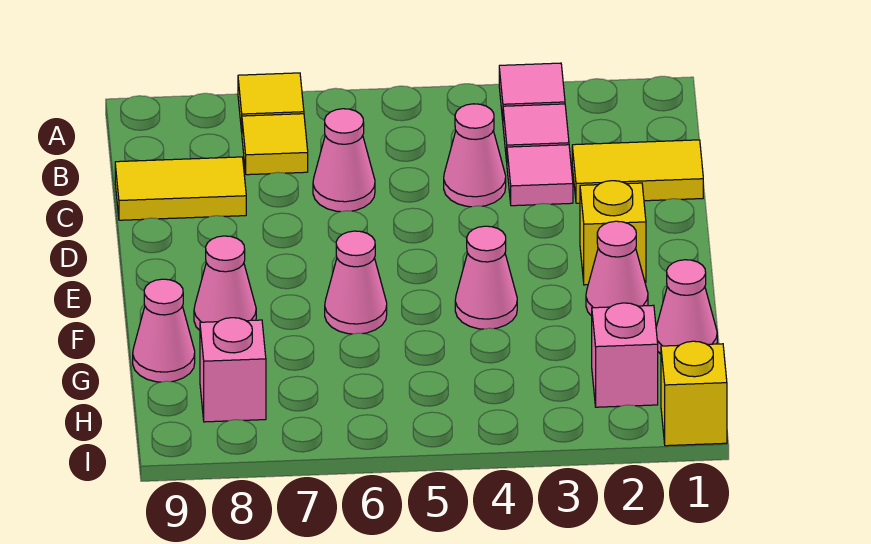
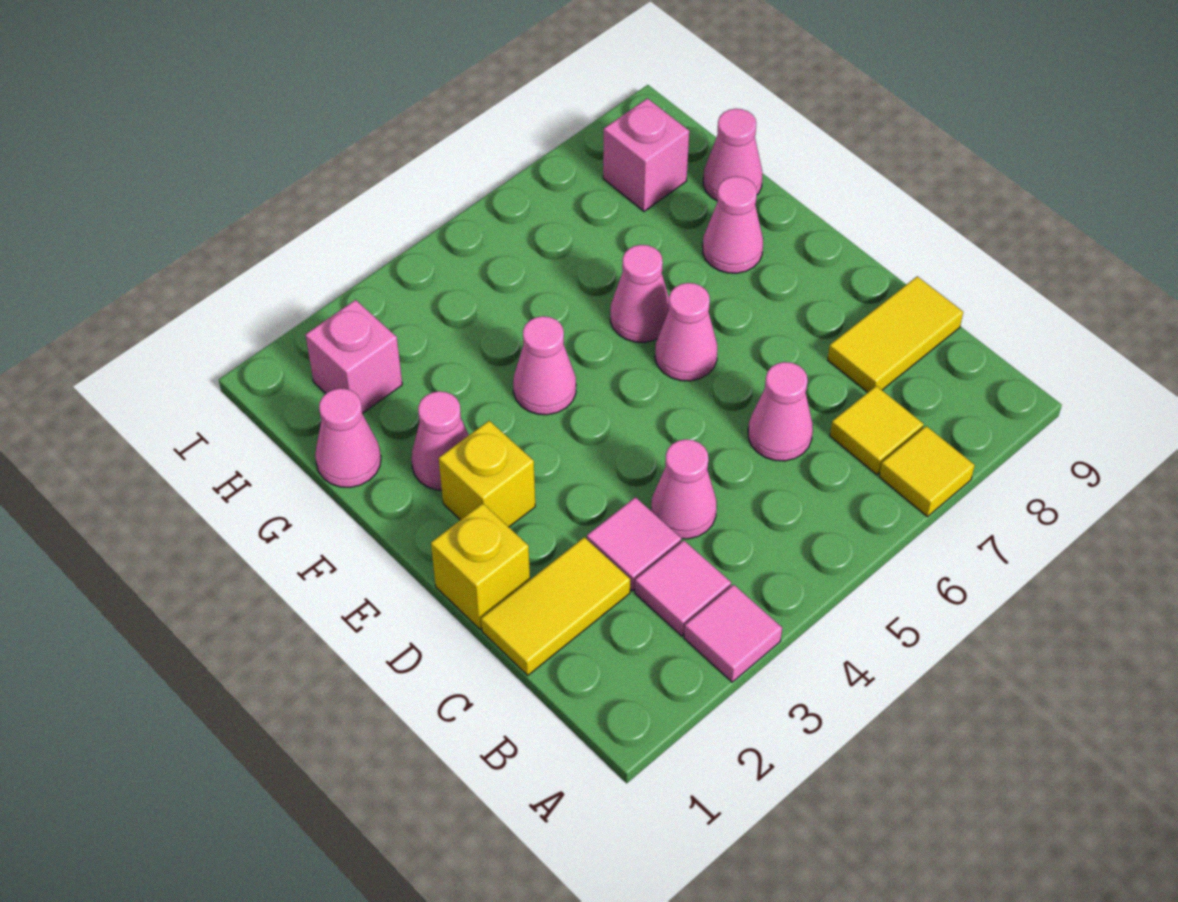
none -> pink 1x1 cone [655,283,717,381]
yellow 1x1 brick [661,341,727,446] -> yellow 1x1 brick moved to [431,503,530,629]

